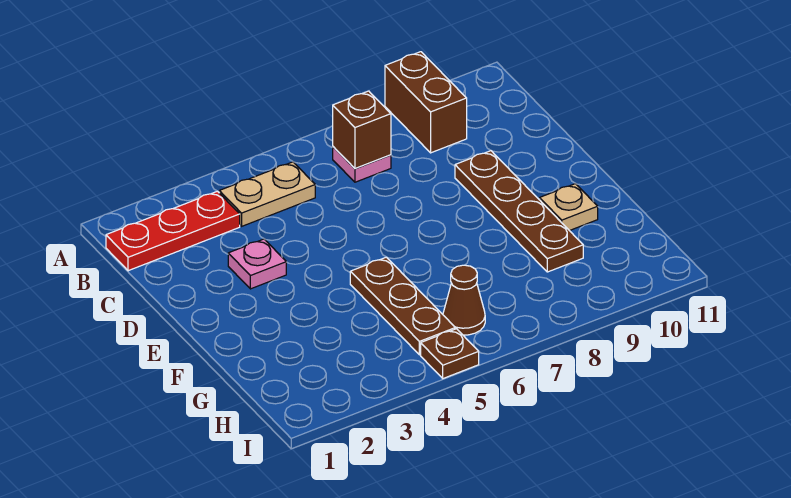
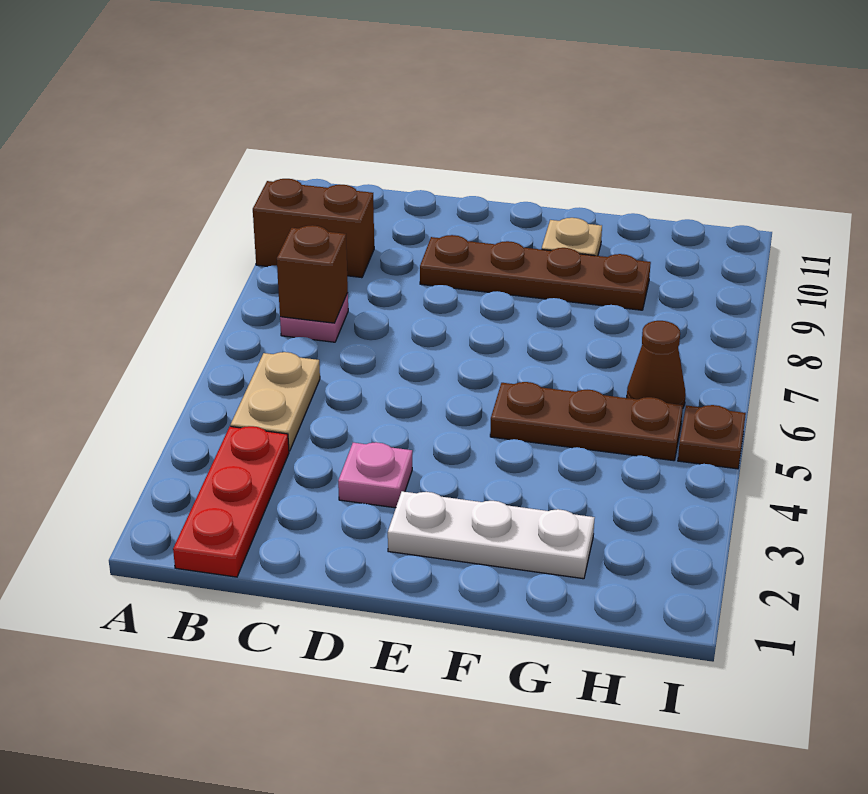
none -> white 1x3 plate [388,491,595,579]

